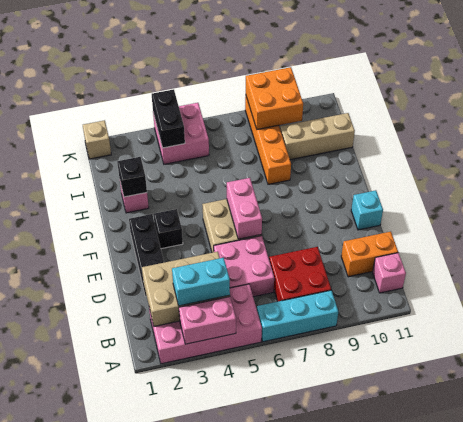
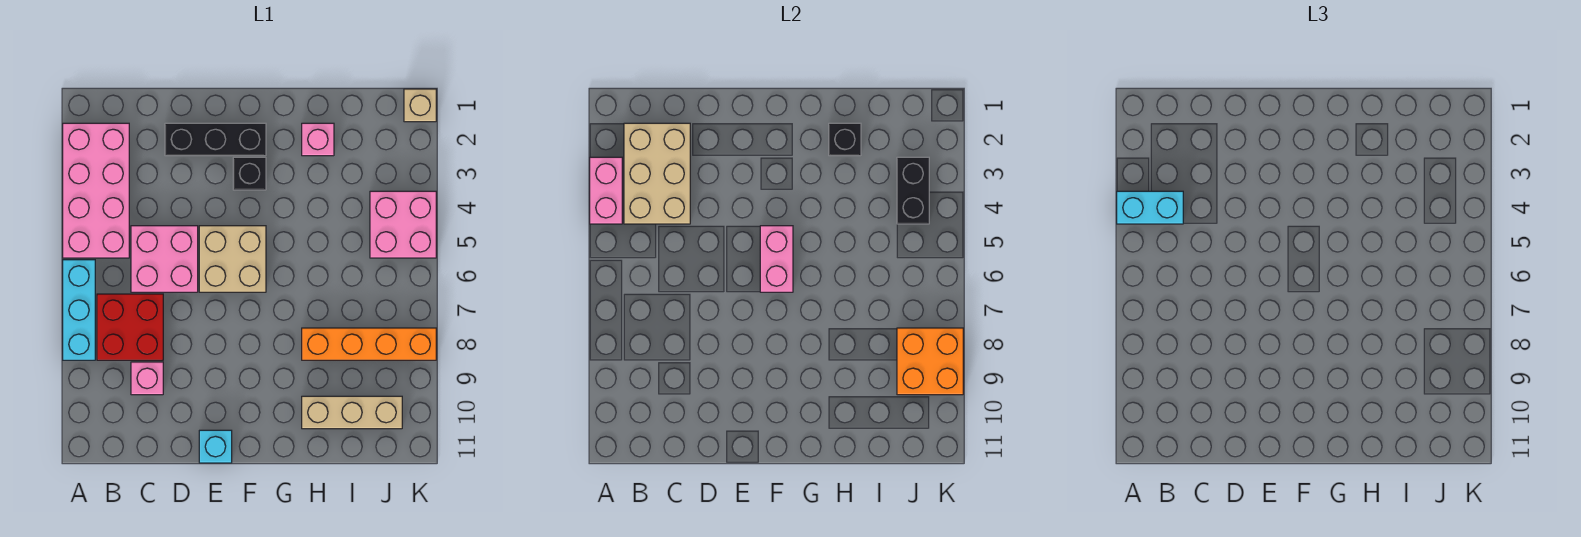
cyan 1x2 brick [172,258,230,306] -> cyan 1x2 brick turned to [1117,191,1183,224]
pink 1x1 brick [373,253,406,293] -> pink 1x1 brick moved to [131,362,163,395]
orange 1x2 brick [341,232,398,277] -> none
pink 1x2 brick [227,178,262,239] -> pink 1x2 brick turned to [760,226,793,292]
tan 1x3 brick [280,113,355,160] -> tan 1x3 brick turned to [302,396,402,429]
black 1x2 brick [152,89,185,148] -> black 1x2 brick turned to [897,157,929,224]

